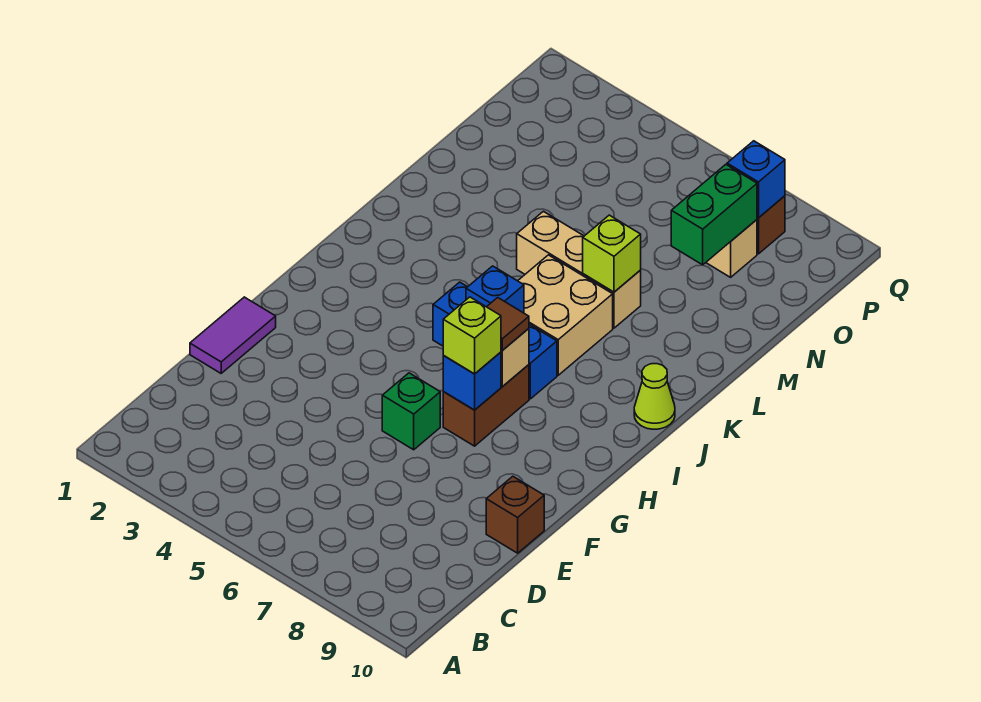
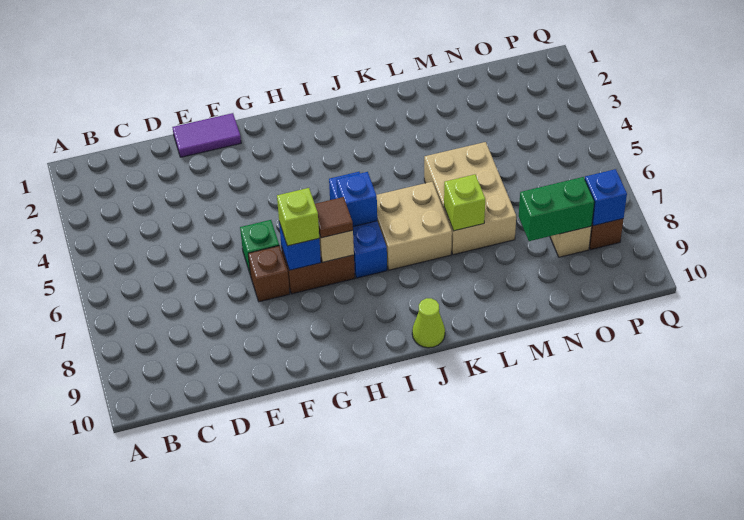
brown 1x1 brick [486,476,544,553] -> brown 1x1 brick moved to [248,246,290,302]
tan 1x3 brick [517,211,641,328] -> tan 2x3 brick [424,142,516,255]

